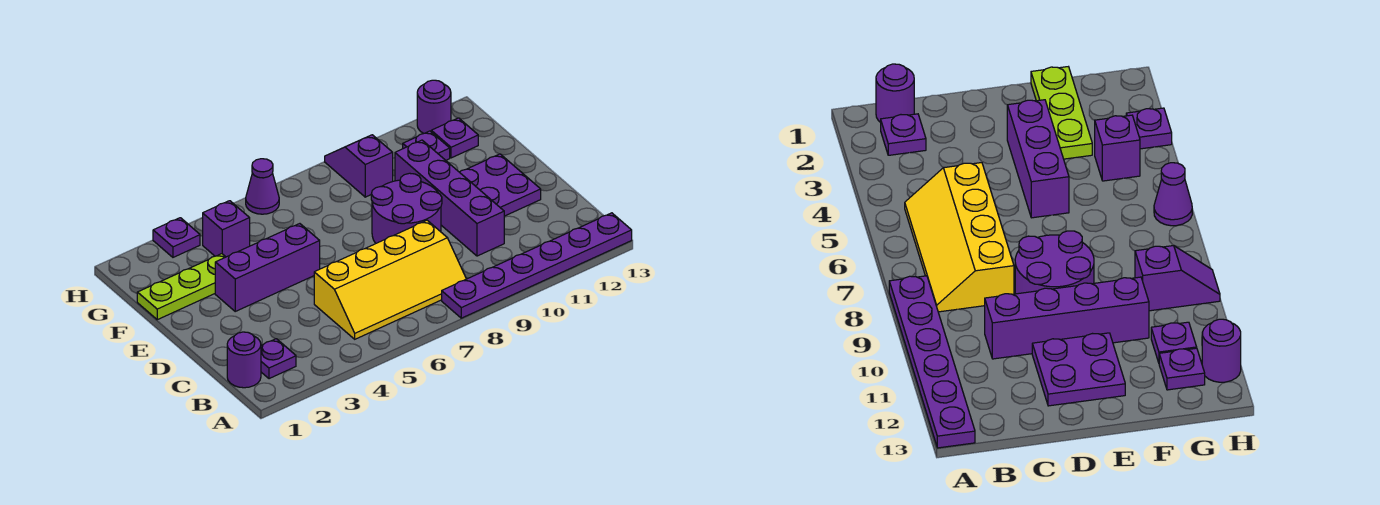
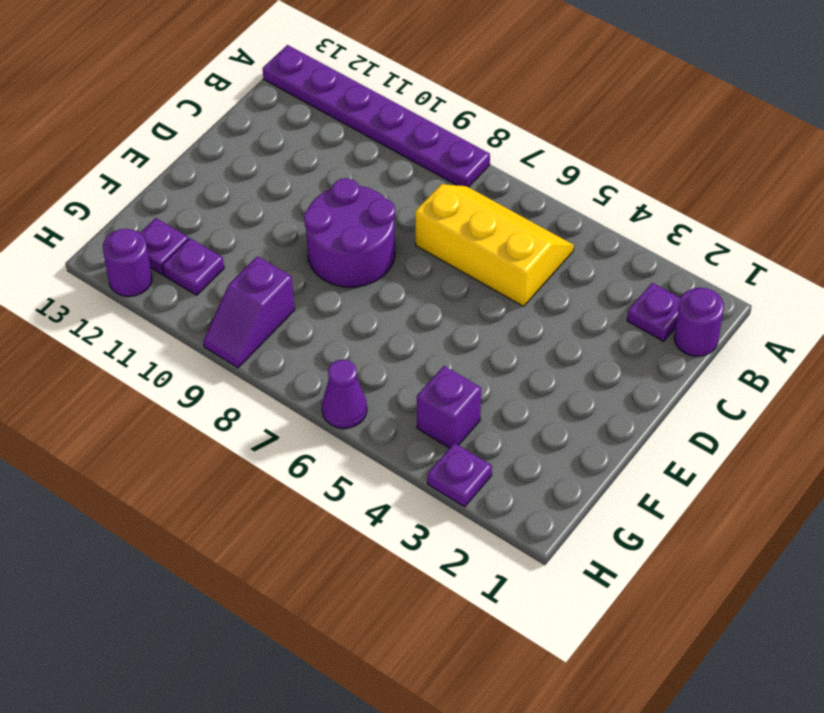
yellow 2x4 slope [314,220,466,339] -> yellow 2x3 slope [415,184,574,306]
purple 1x4 brick [395,140,504,256] -> none
purple 2x2 plate [460,154,541,216] -> none
purple 1x3 brick [215,224,320,311] -> none
lime 1x3 plate [137,254,225,320] -> none

